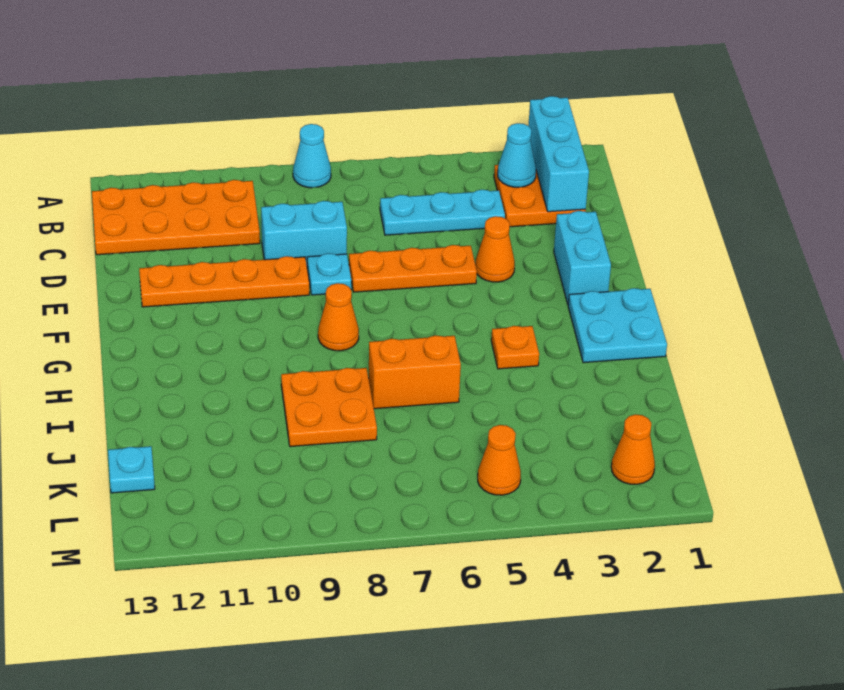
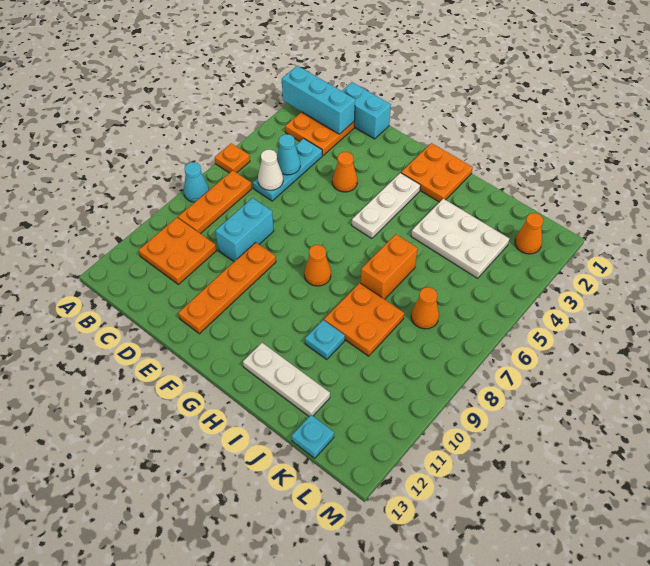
cyan 1x1 cone [498,123,536,187] -> cyan 1x1 cone moved to [277,134,300,175]
orange 2x4 plate [92,180,260,255] -> orange 2x2 plate [139,218,216,284]
none -> white 1x1 cone [258,150,283,190]
cyan 1x2 brick [554,211,611,304] -> cyan 1x2 brick moved to [342,82,391,139]
orange 1x3 plate [349,245,477,292] -> orange 1x3 plate moved to [178,170,252,234]
cyan 1x1 plate [307,253,351,295] -> cyan 1x1 plate moved to [305,320,345,359]
cyan 2x2 plate [568,288,667,363] -> orange 2x2 plate [401,143,473,202]
none -> white 1x3 plate [352,173,420,239]
orange 1x1 plate [491,326,539,369] -> orange 1x1 plate moved to [215,143,250,173]
none -> white 1x3 plate [243,343,330,416]
none -> white 2x3 plate [411,199,509,278]
orange 1x1 cone [478,425,521,495] -> orange 1x1 cone moved to [411,287,439,329]

